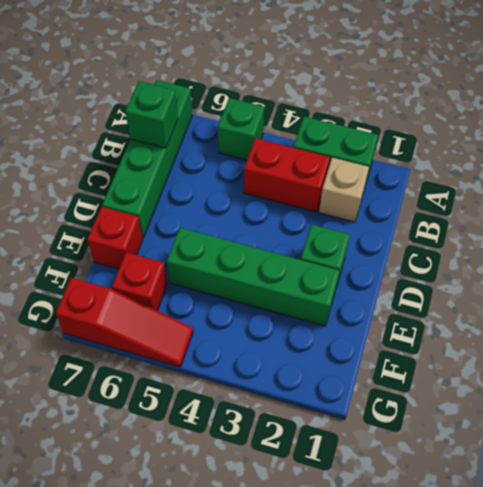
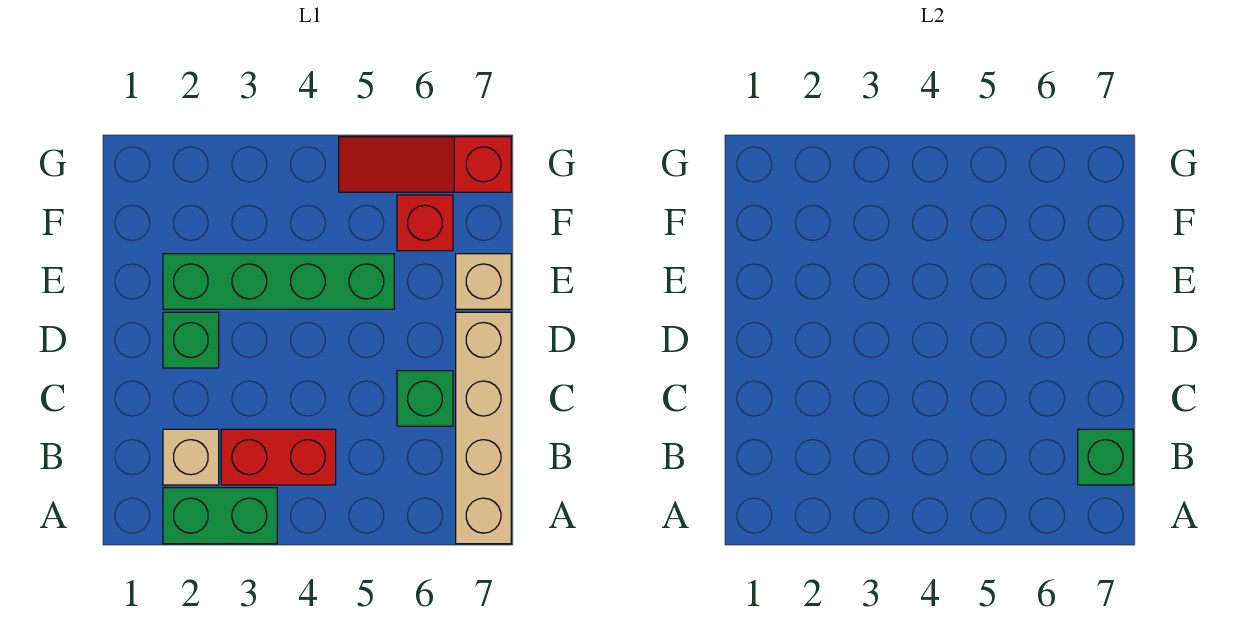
green 1x1 brick [218,98,264,160] -> green 1x1 brick moved to [397,371,453,426]
green 1x4 brick [102,80,192,238] -> tan 1x4 brick [456,312,511,544]
red 1x1 brick [87,207,143,269] -> tan 1x1 brick [456,254,511,309]

